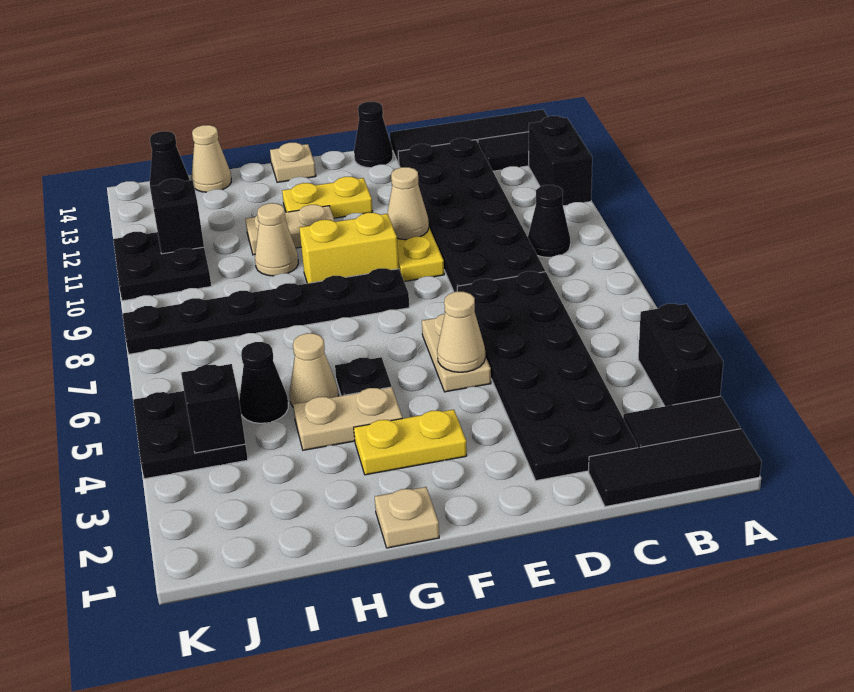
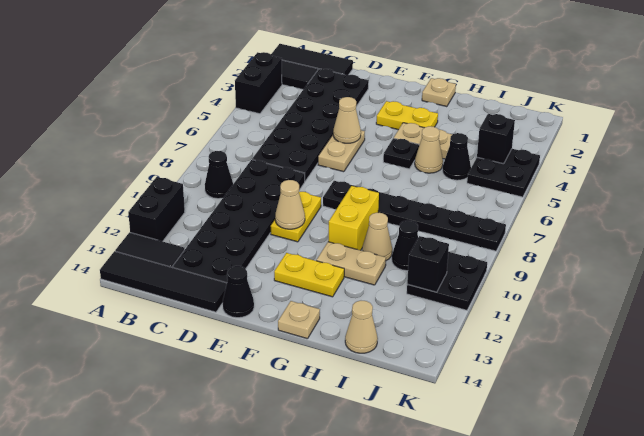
yellow 1x2 brick [299,213,399,283] -> yellow 1x2 brick turned to [328,186,379,250]
black 1x1 cone [150,131,189,186] -> black 1x1 cone moved to [392,220,418,271]

